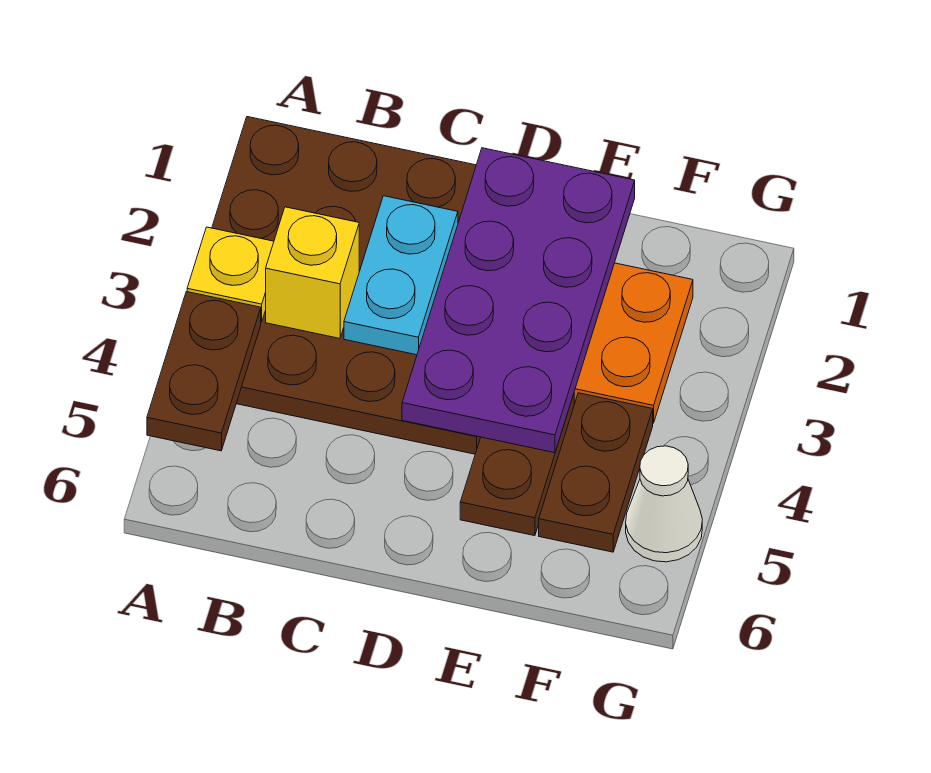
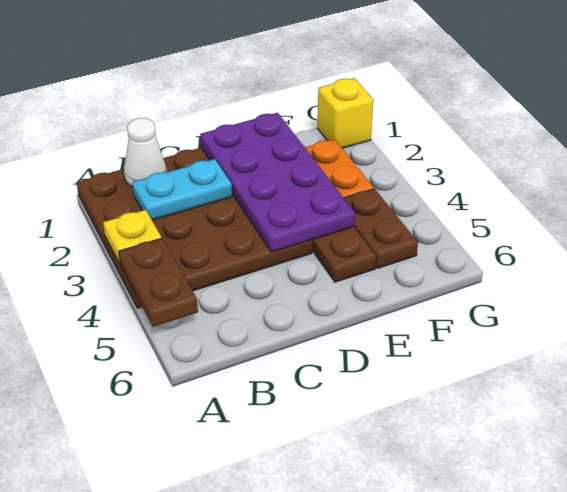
yellow 1x1 brick [266,207,359,338] -> yellow 1x1 brick moved to [317,78,373,148]
cyan 1x2 plate [344,196,458,355] -> cyan 1x2 plate turned to [132,159,232,220]
white 1x1 cone [626,446,702,562] -> white 1x1 cone moved to [124,118,167,187]

